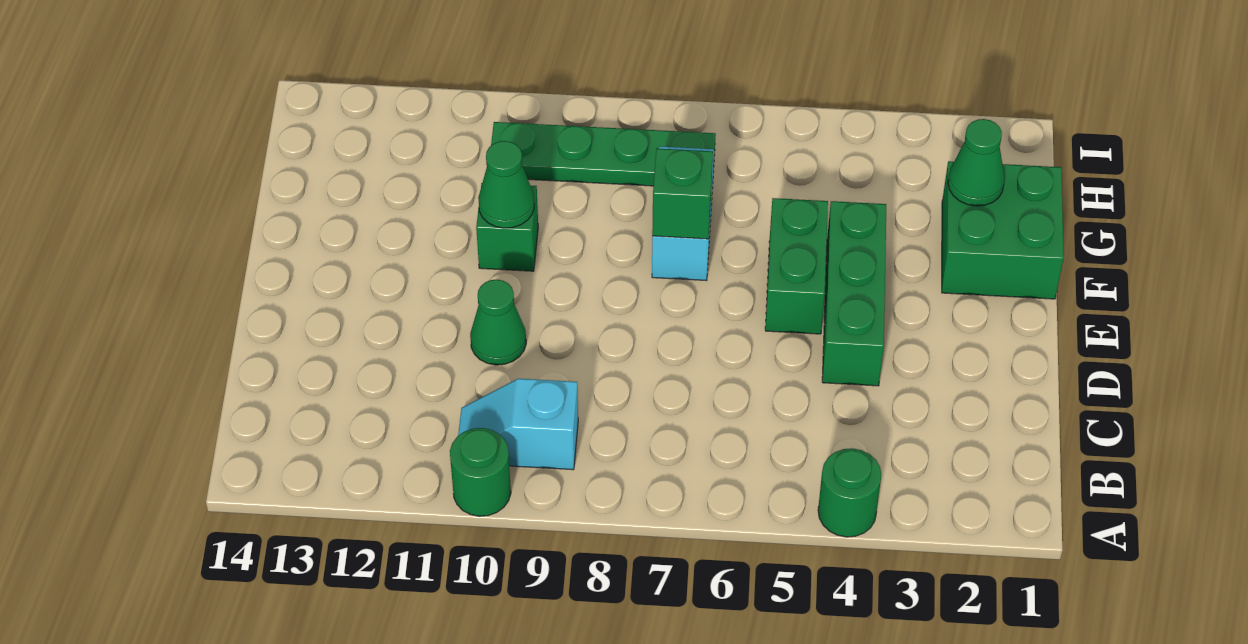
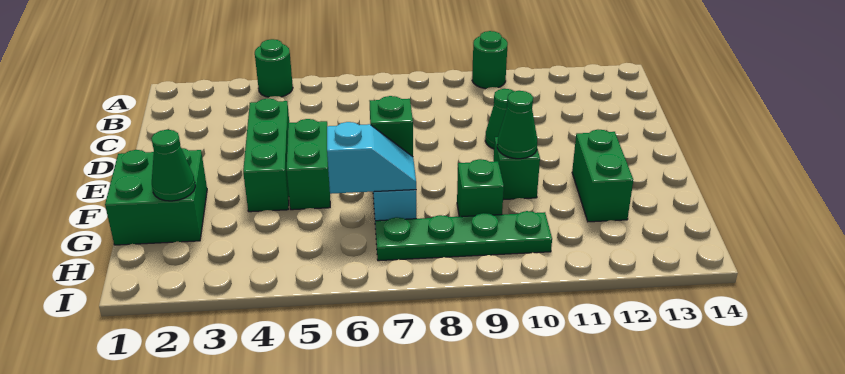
cyan 1x2 slope [458,379,578,470] -> cyan 1x2 slope moved to [327,122,416,194]
none -> green 1x2 brick [572,130,633,222]
none -> green 1x1 brick [457,159,504,217]

